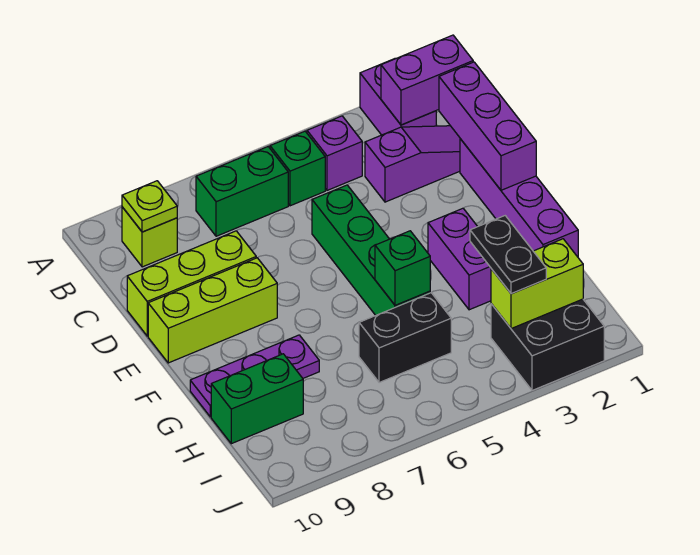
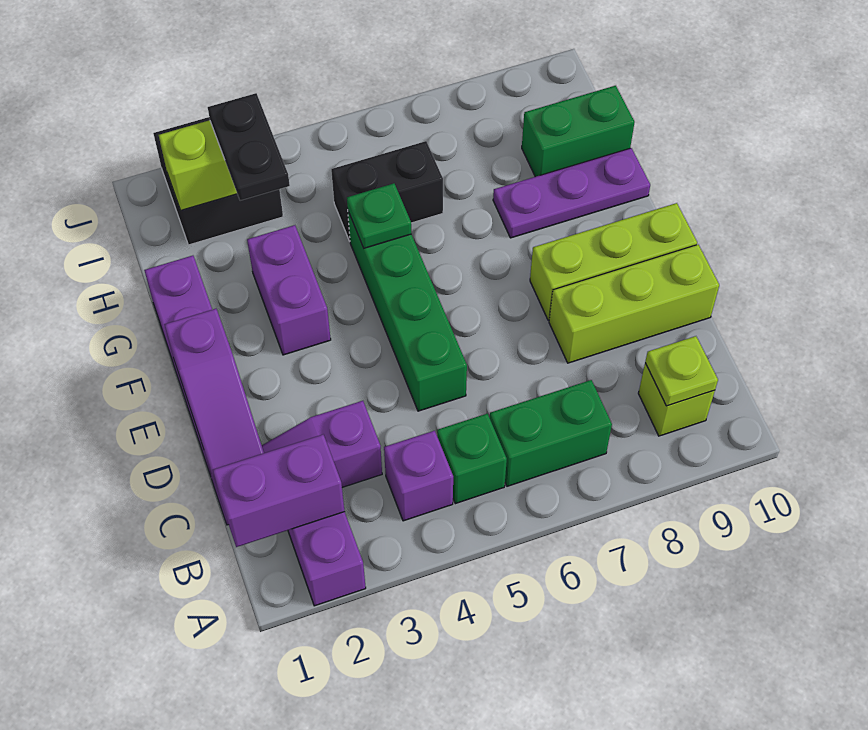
purple 1x3 brick [439,62,536,190] -> purple 1x3 slope [164,309,264,491]
green 1x1 brick [375,231,430,305] -> green 1x1 plate [347,183,412,248]

